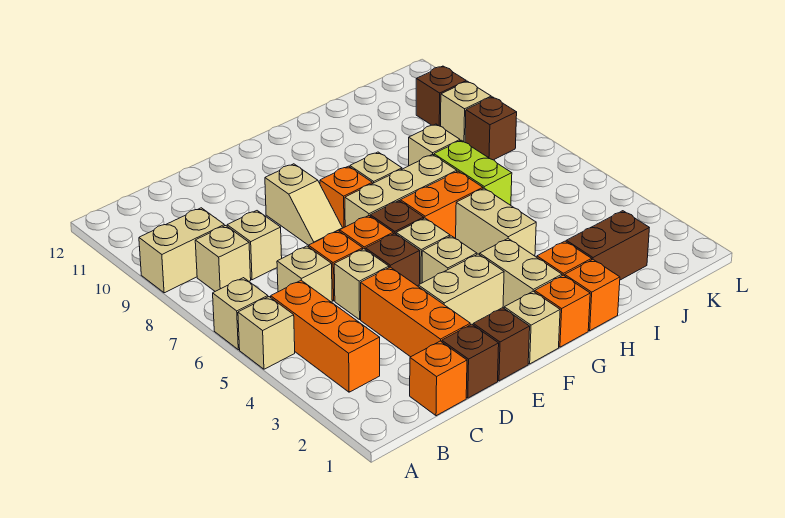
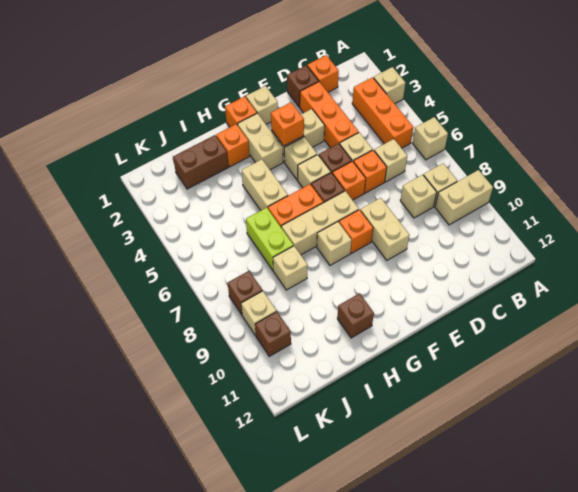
tan 1x1 brick [238,297,295,369] -> tan 1x1 brick moved to [374,67,405,104]
brown 1x1 brick [473,308,530,381] -> brown 1x1 brick moved to [337,293,374,338]
tan 1x2 slope [265,164,342,245] -> tan 1x2 brick [360,198,409,260]
orange 1x1 brick [565,260,620,331] -> orange 1x1 brick moved to [271,102,304,146]

